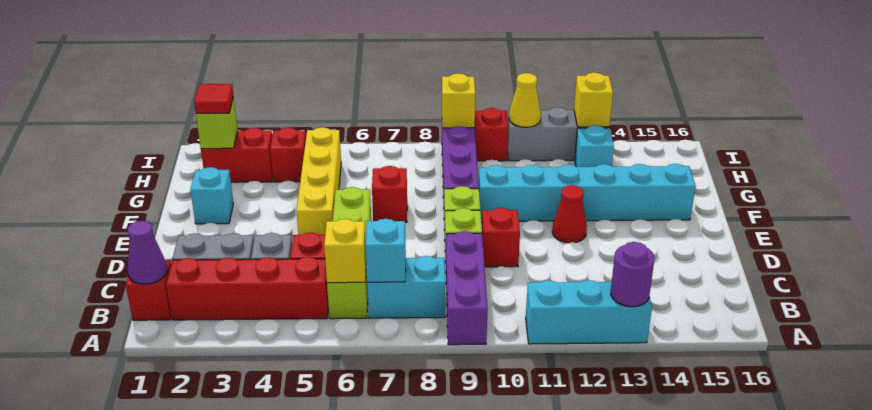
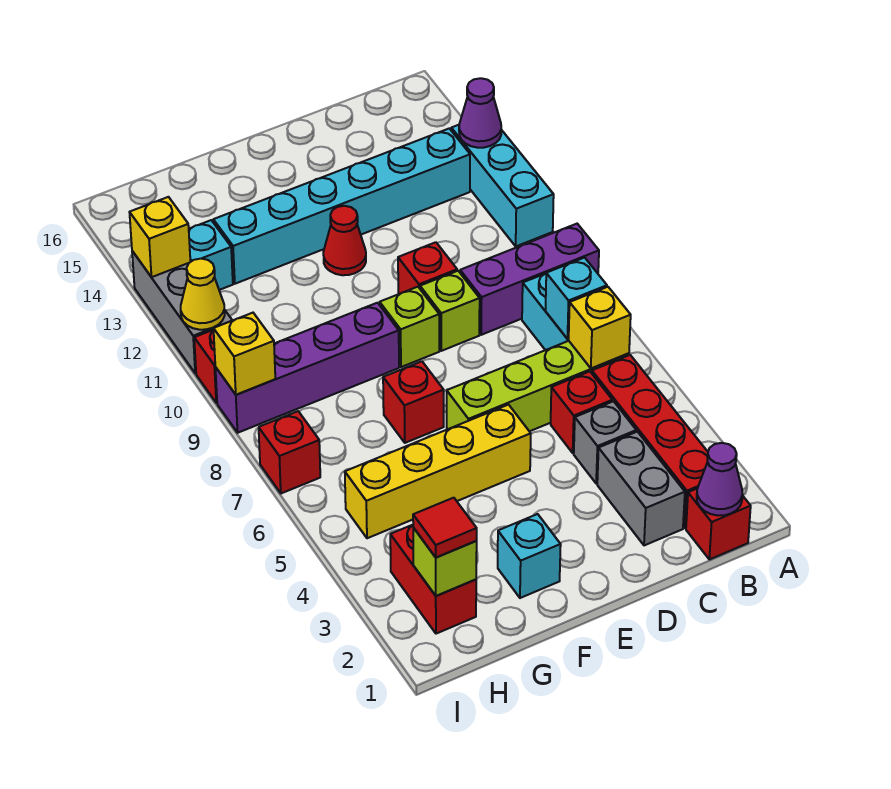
purple 1x1 round brick [611,242,654,307] -> purple 1x1 cone [459,78,501,148]
cyan 1x6 brick [479,164,696,222] -> cyan 1x6 brick turned to [213,128,470,284]
red 1x1 brick [270,128,306,182] -> red 1x1 brick moved to [259,411,320,493]

